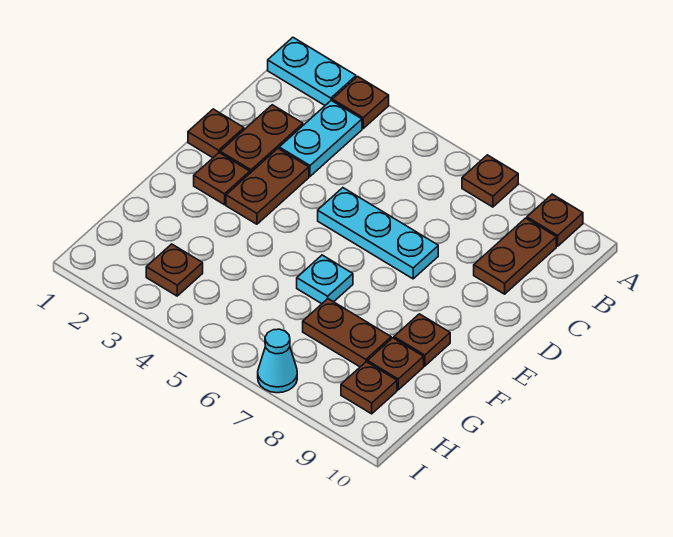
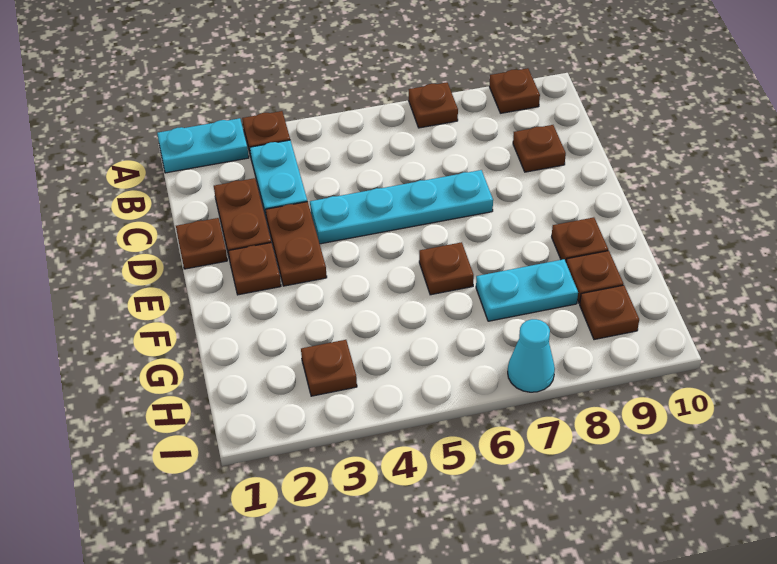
brown 1x2 plate [474,218,556,294] -> brown 1x1 plate [513,125,566,172]
cyan 1x3 plate [318,188,438,279] -> cyan 1x4 plate [310,170,493,244]
cyan 1x1 plate [297,255,353,304] -> brown 1x1 plate [419,242,474,295]
brown 1x2 plate [303,299,391,367] -> cyan 1x2 plate [476,259,578,321]

